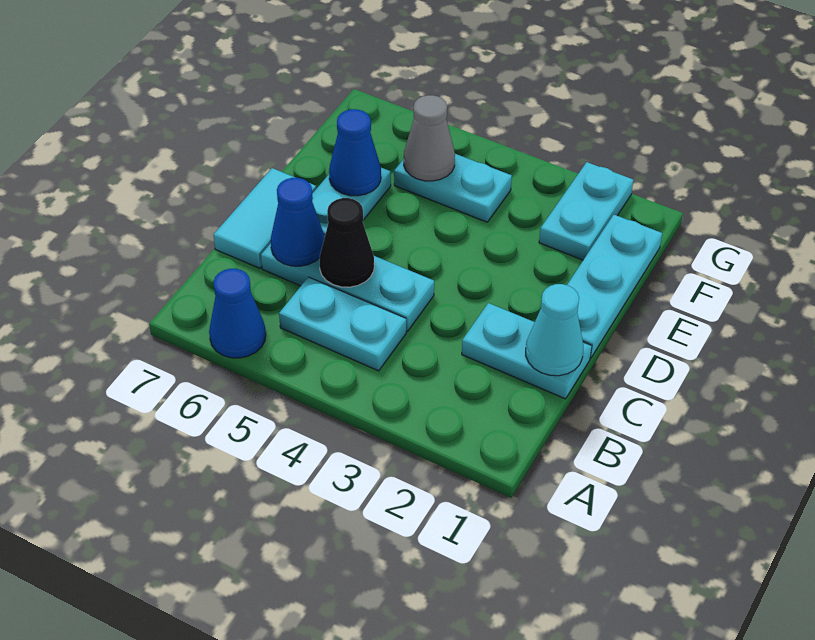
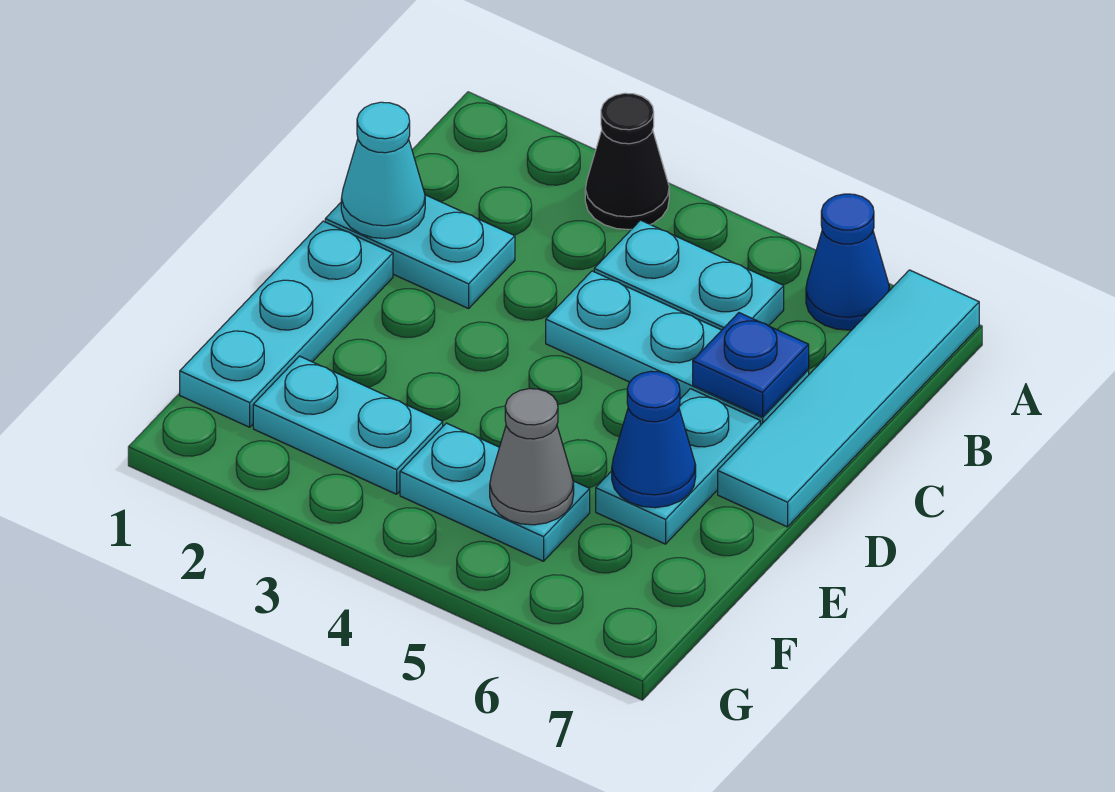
black 1x1 cone [319,198,374,287] -> black 1x1 cone moved to [585,93,669,230]
blue 1x1 cone [271,178,325,266] -> blue 1x1 plate [693,313,809,417]
cyan 1x2 tile [213,168,316,268] -> cyan 1x4 tile [718,270,979,527]
cyan 1x2 plate [539,162,634,260] -> cyan 1x2 plate turned to [253,356,443,494]

